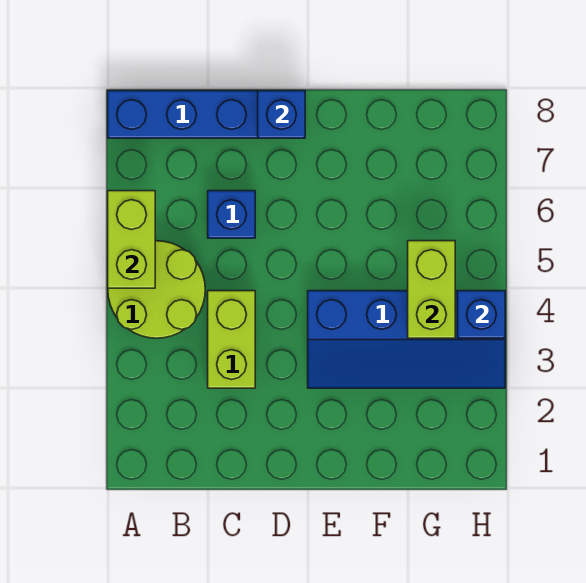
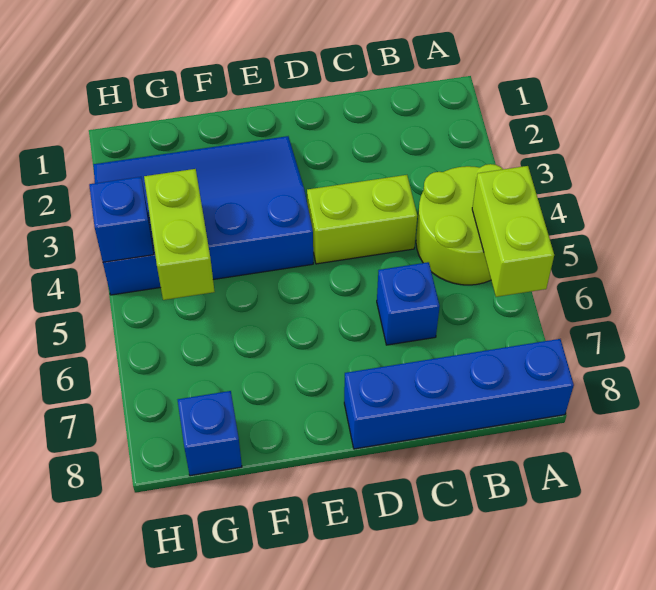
lime 1x2 brick [208,291,255,388] -> lime 1x2 brick turned to [307,175,417,264]
blue 1x1 brick [258,91,305,138] -> blue 1x1 brick moved to [178,391,242,476]
blue 2x4 slope [308,291,505,388] -> blue 3x4 slope [93,136,313,295]

